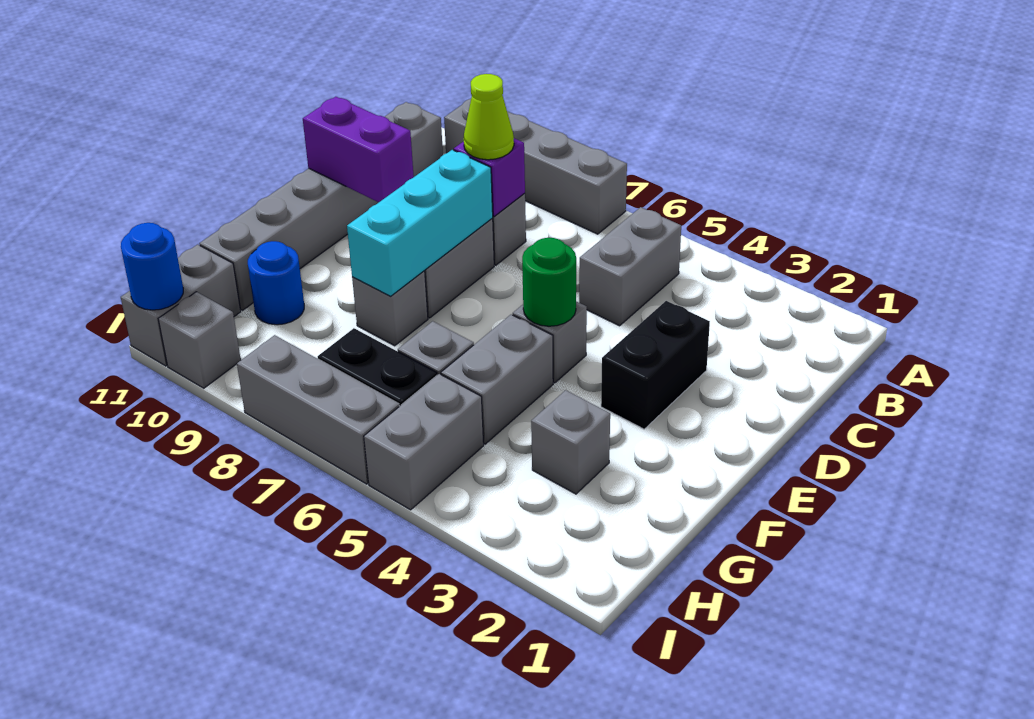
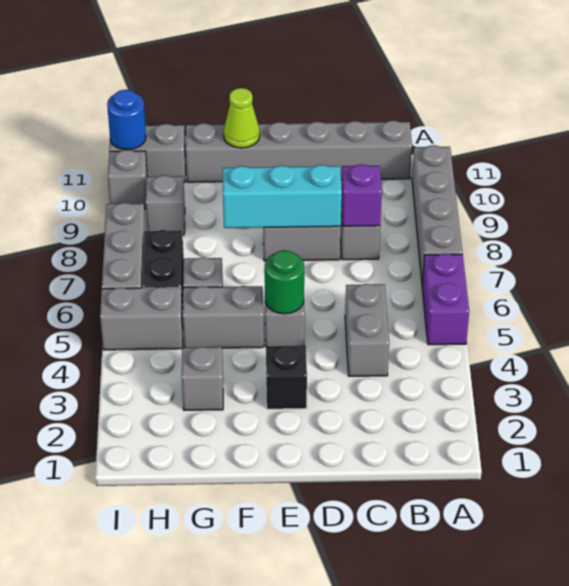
grey 1x2 brick [579,207,681,326] -> grey 1x2 brick turned to [345,284,389,376]
lime 1x1 cone [464,74,514,160] -> lime 1x1 cone moved to [224,88,260,148]
black 1x2 brick [601,301,710,429] -> black 1x1 brick [266,346,307,409]
purple 1x2 brick [303,97,414,202] -> purple 1x2 brick moved to [422,254,469,345]
grey 1x1 brick [352,271,428,346] -> grey 1x1 brick moved to [146,175,185,235]
blue 1x1 round brick [248,241,304,325] -> none

